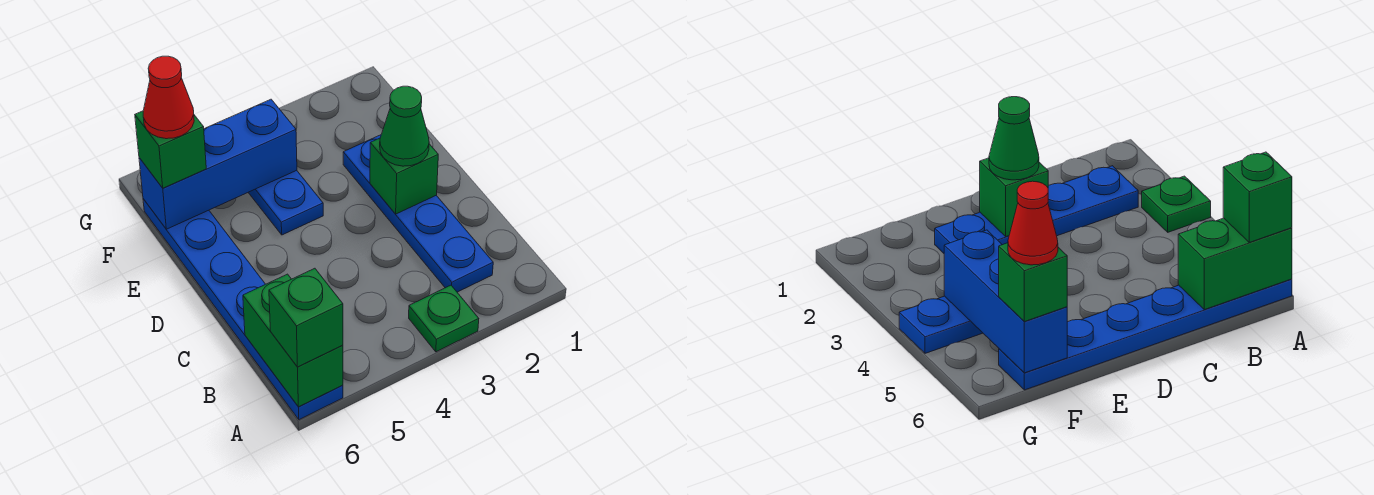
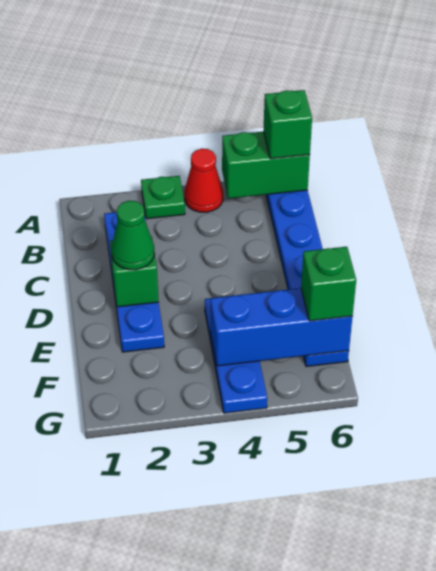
green 1x2 brick [243,274,343,407] -> green 1x2 brick turned to [222,131,310,199]
red 1x1 cone [143,56,194,139] -> red 1x1 cone moved to [184,149,223,212]

